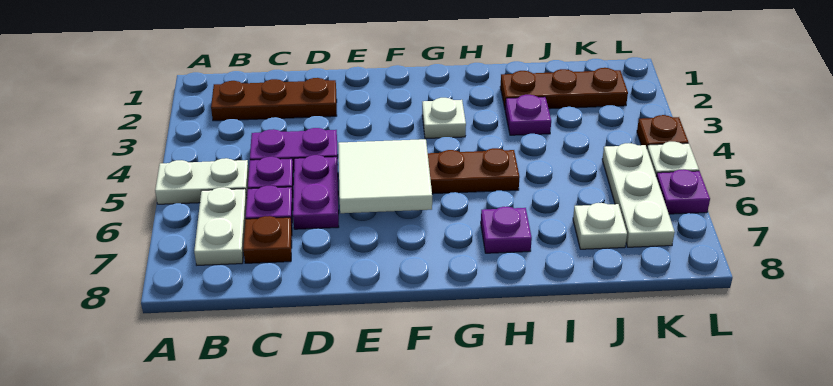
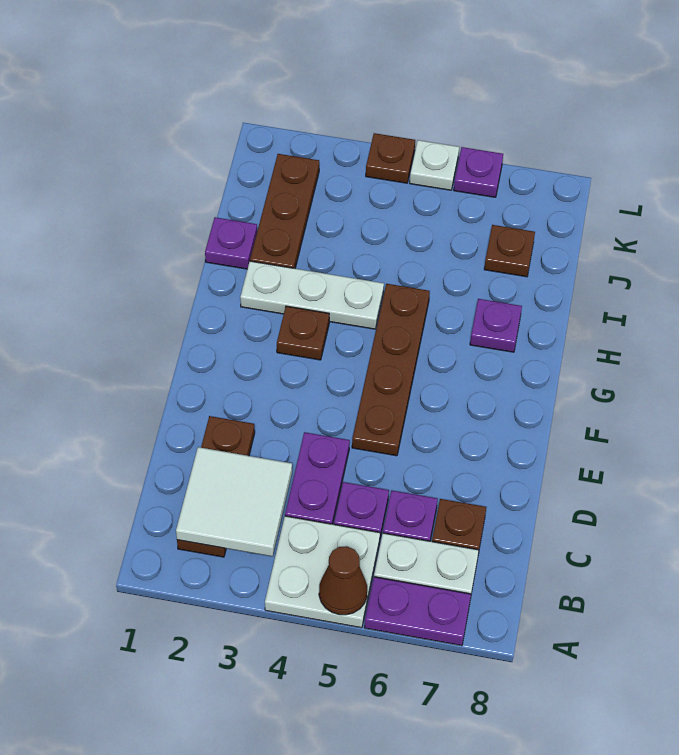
white 1x2 plate [155,158,249,204] -> white 2x2 plate [265,516,380,628]
none -> brown 1x1 cone [319,546,367,615]
purple 1x2 plate [293,155,339,229] -> purple 1x2 plate moved to [364,577,471,646]
white 2x2 tile [338,139,432,213] -> white 2x2 tile moved to [176,447,292,556]
white 1x1 plate [422,98,466,139] -> brown 1x1 plate [277,306,329,360]
purple 1x1 plate [505,95,551,135] -> purple 1x1 plate moved to [205,217,257,269]
white 1x1 plate [573,203,627,249] -> brown 1x1 plate [484,225,535,277]
white 1x3 plate [602,143,675,247] -> white 1x3 plate moved to [240,261,384,329]

